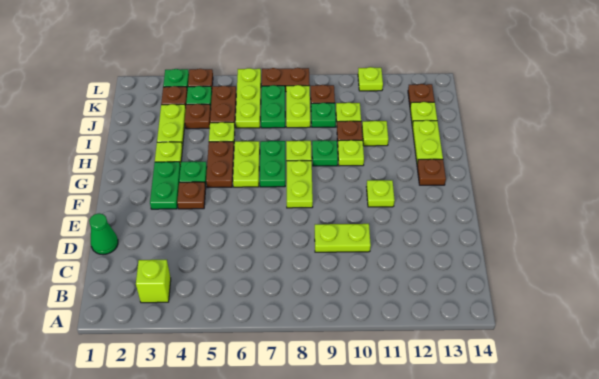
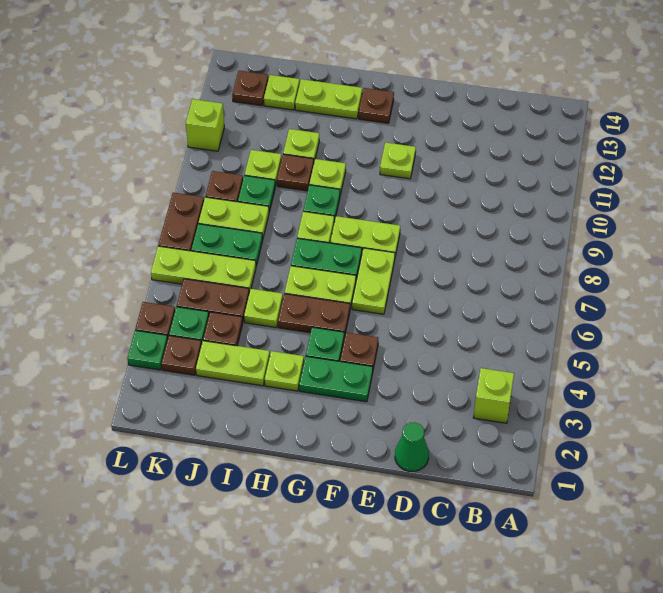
lime 1x2 plate [315,224,371,252] -> lime 1x2 plate moved to [352,248,395,314]
lime 1x1 plate [358,67,383,91] -> lime 1x1 brick [186,99,224,151]

